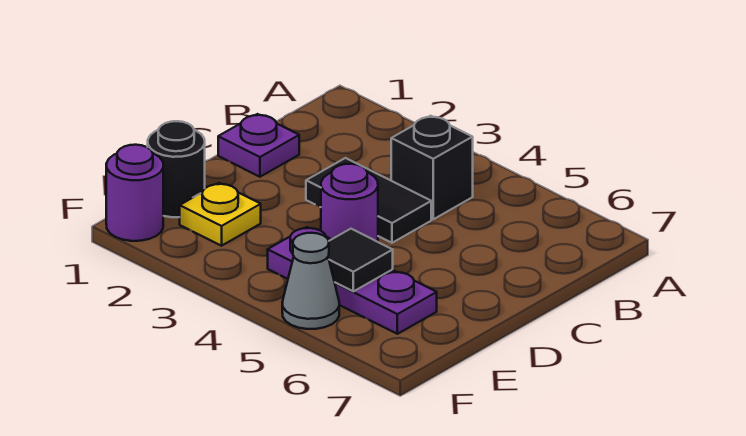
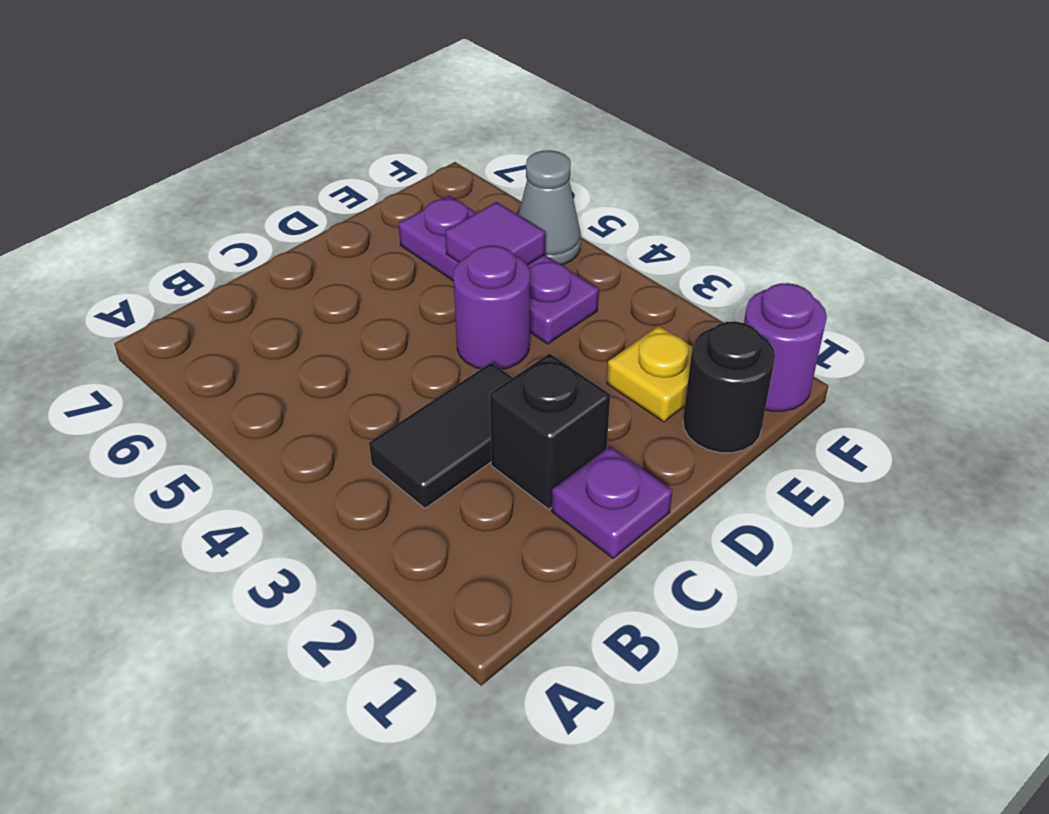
black 1x1 brick [391,116,473,219] -> black 1x1 brick moved to [489,353,610,509]
black 1x2 tile [306,158,431,243] -> black 1x2 tile turned to [369,363,513,508]
black 1x1 tile [328,229,393,291] -> purple 1x1 tile [445,202,545,265]

